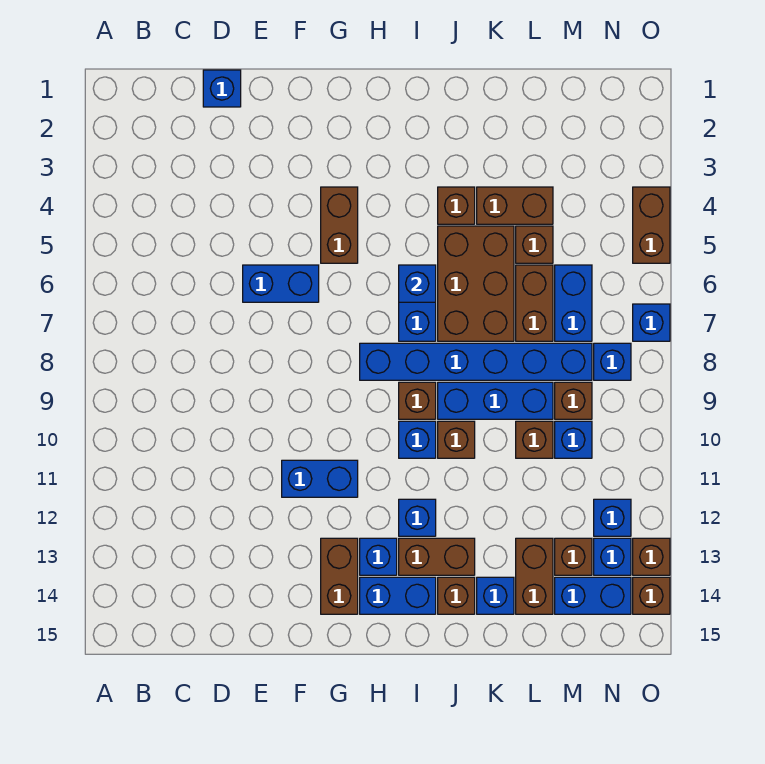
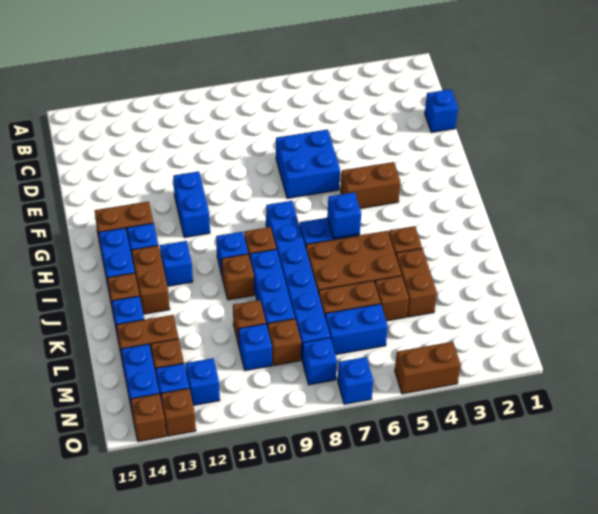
blue 1x2 brick [243,265,319,302] -> blue 2x2 brick [276,129,340,198]

